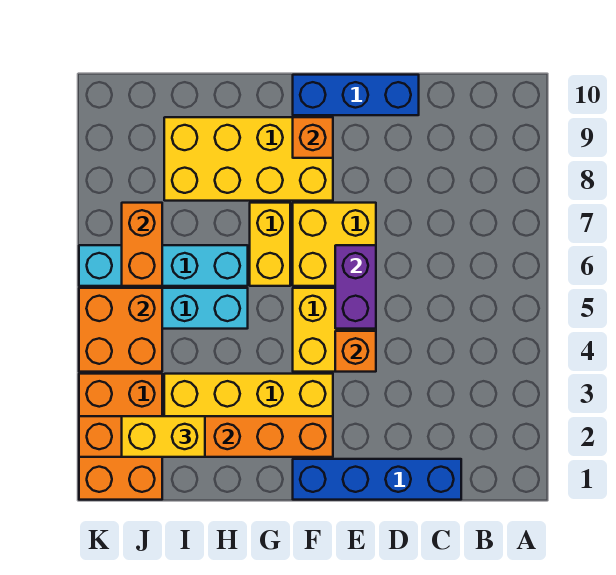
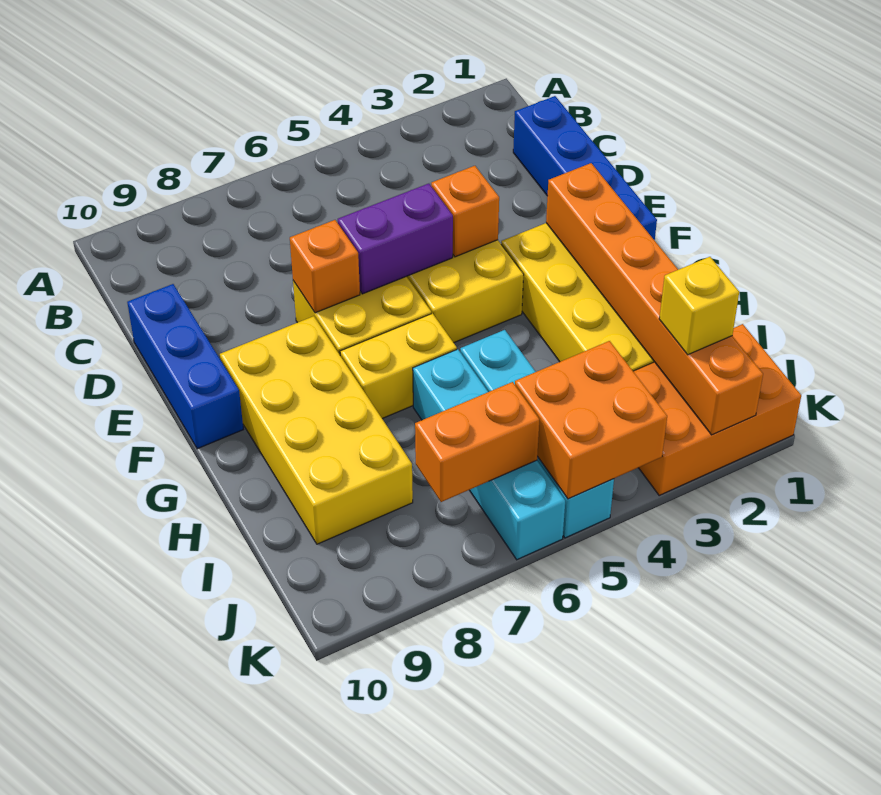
orange 1x1 brick [293,117,333,158] -> orange 1x1 brick moved to [290,220,360,313]
yellow 1x2 brick [122,416,205,457] -> yellow 1x1 brick [659,257,739,355]

